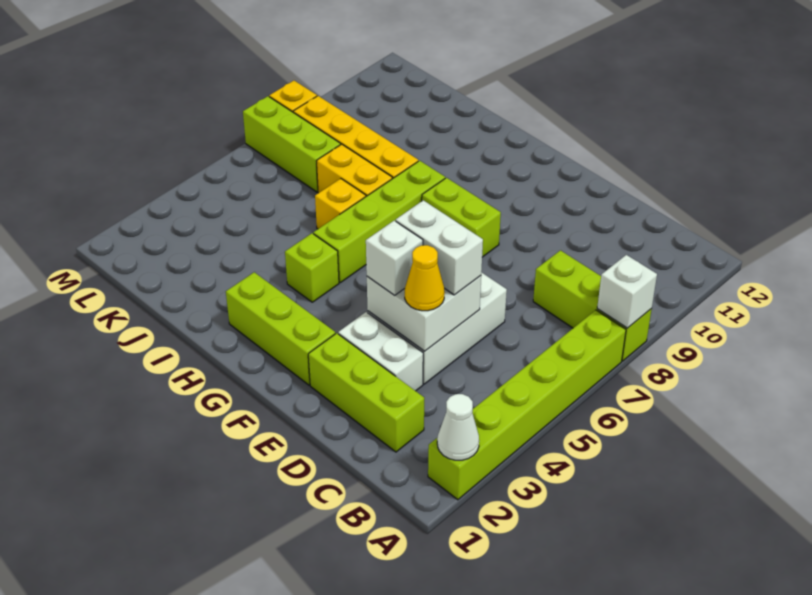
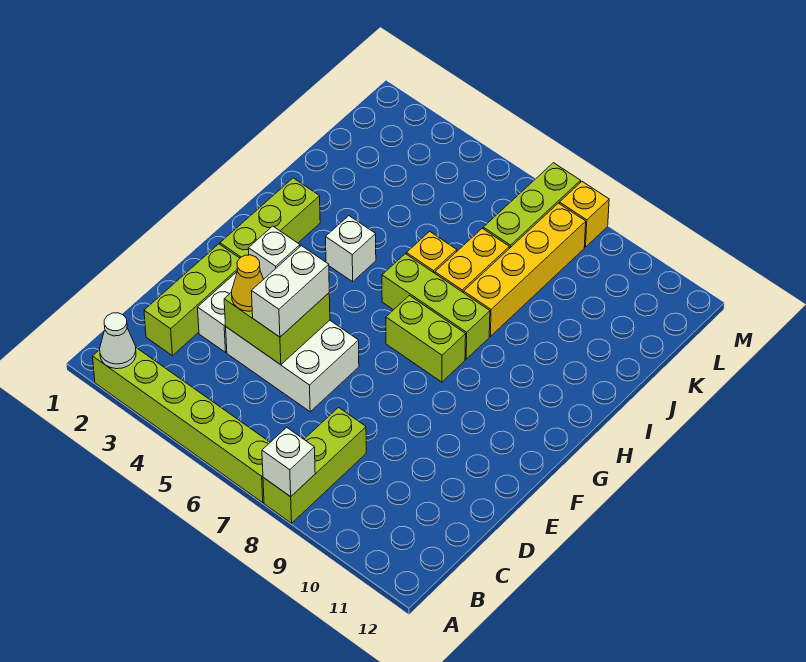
white 2x2 brick [367,276,481,351] -> lime 2x2 brick [224,292,330,365]
lime 1x2 brick [422,178,501,257] -> lime 1x2 brick turned to [386,296,466,382]
lime 1x1 brick [285,233,339,302] -> white 1x1 brick [326,216,376,282]
lime 1x4 brick [313,161,445,283] -> lime 1x3 brick [382,254,490,359]

